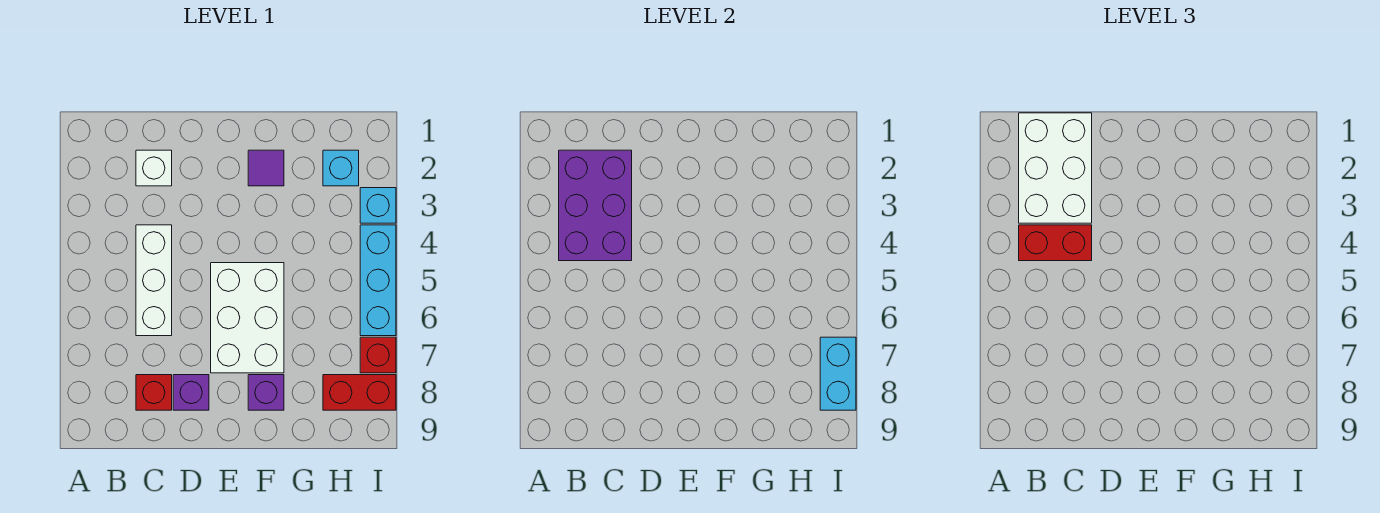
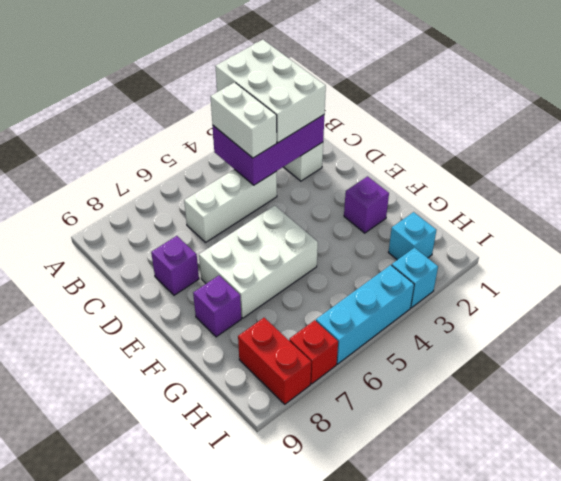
white 2x3 brick [1019,113,1092,223] -> white 2x3 brick turned to [215,40,326,143]
red 1x2 brick [1019,225,1092,261] -> white 1x2 brick [210,82,277,158]
red 1x1 brick [136,375,172,410] -> none
purple 1x1 tile [248,150,284,186] -> purple 1x1 brick [344,176,389,233]
cyan 1x2 brick [820,337,856,410] -> none

